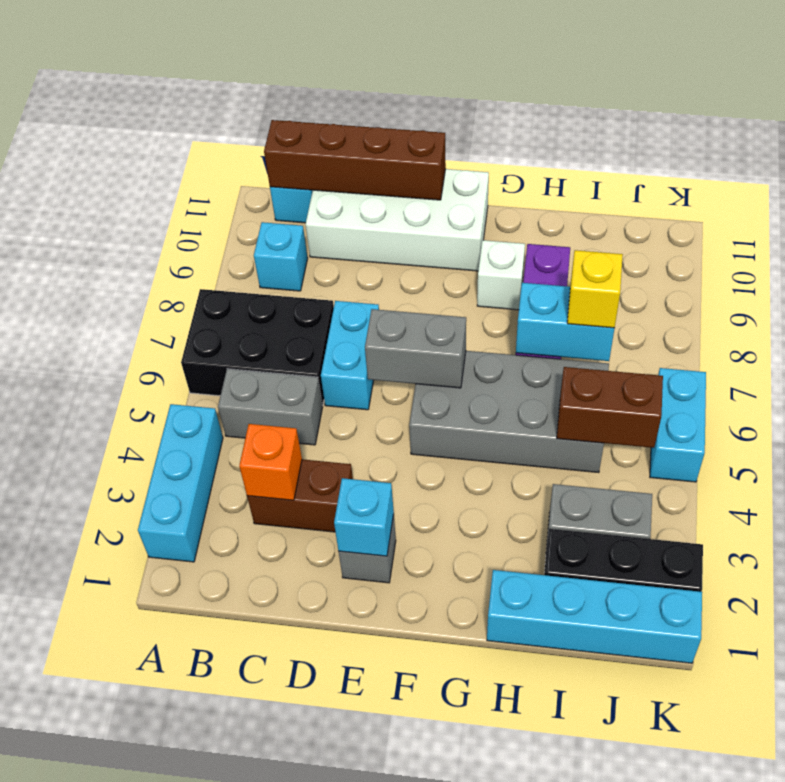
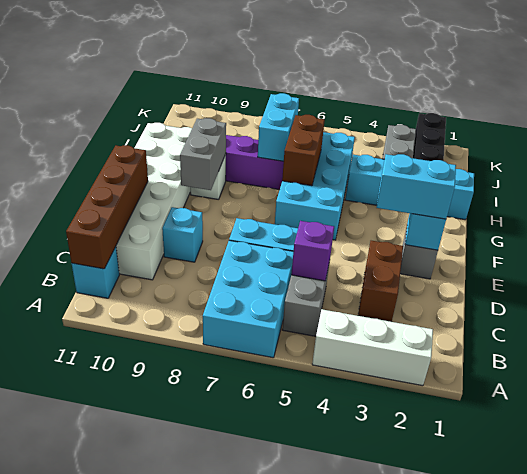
cyan 1x3 brick [138,404,223,562] -> white 1x3 brick [312,309,433,386]
black 2x3 brick [181,289,334,405] -> cyan 2x3 brick [203,241,294,358]
cyan 1x1 brick [254,222,308,291] -> cyan 1x1 brick moved to [162,207,203,262]
orange 1x1 brick [239,424,302,500] -> none
none -> purple 1x1 brick [291,221,334,281]
white 2x4 brick [306,169,489,271] -> white 2x6 brick [116,123,192,280]
grey 1x2 brick [365,309,466,388] -> grey 1x2 brick moved to [180,118,226,190]
grey 2x4 brick [409,351,609,473] -> cyan 2x4 brick [275,132,355,240]
cyan 1x4 brick [487,570,702,663] -> cyan 1x4 brick turned to [345,155,474,220]
brown 1x2 brick [557,367,663,448] -> brown 1x2 brick moved to [282,115,325,186]
yellow 1x1 brick [567,250,623,328] -> none
cyan 1x2 brick [650,368,706,482] -> cyan 1x2 brick moved to [377,154,456,219]

